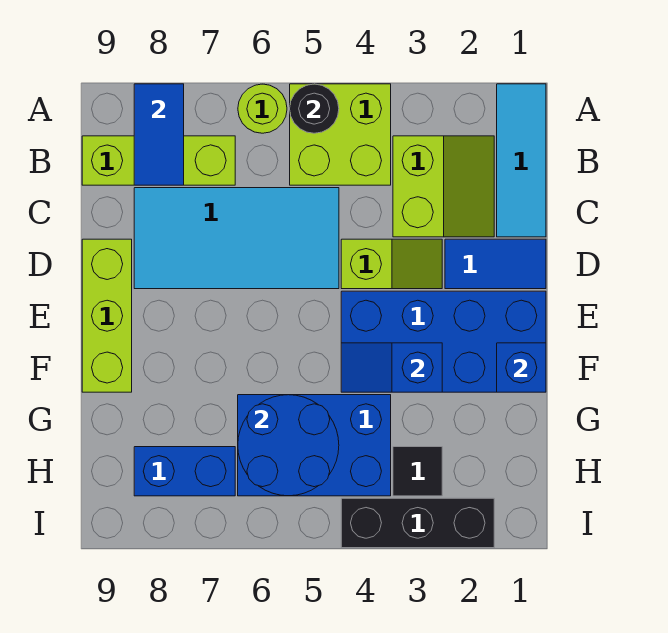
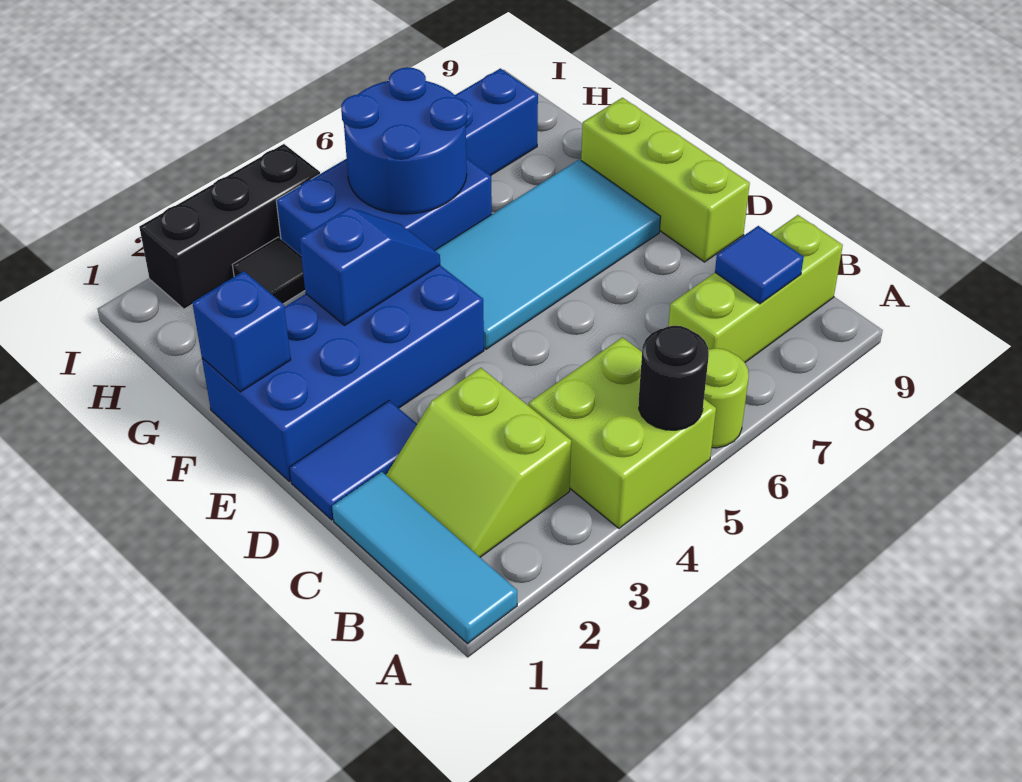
blue 1x2 tile [134,84,184,185] -> blue 1x1 tile [715,226,804,304]
cyan 2x4 tile [134,188,339,289] -> cyan 2x4 tile moved to [435,159,661,349]
lime 1x2 slope [341,239,442,289] -> none

